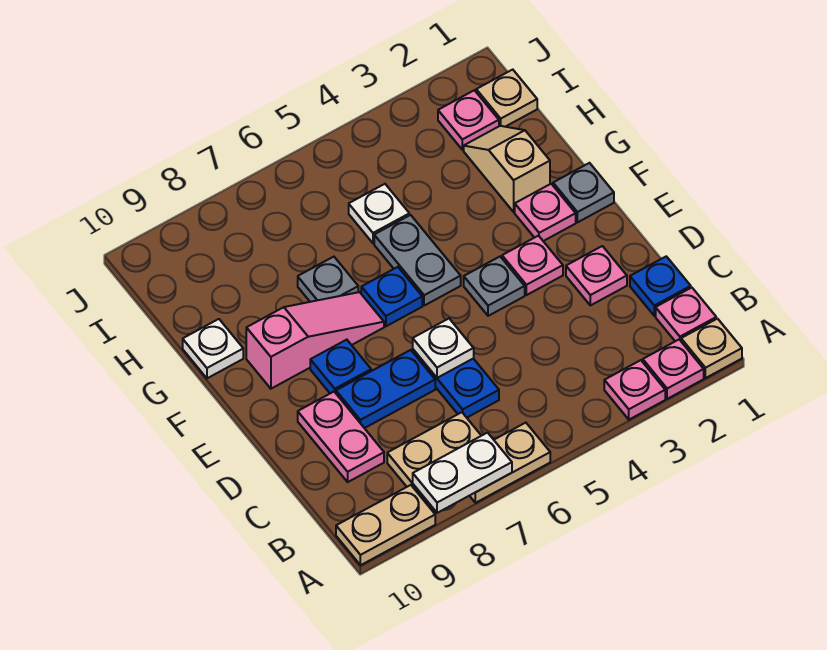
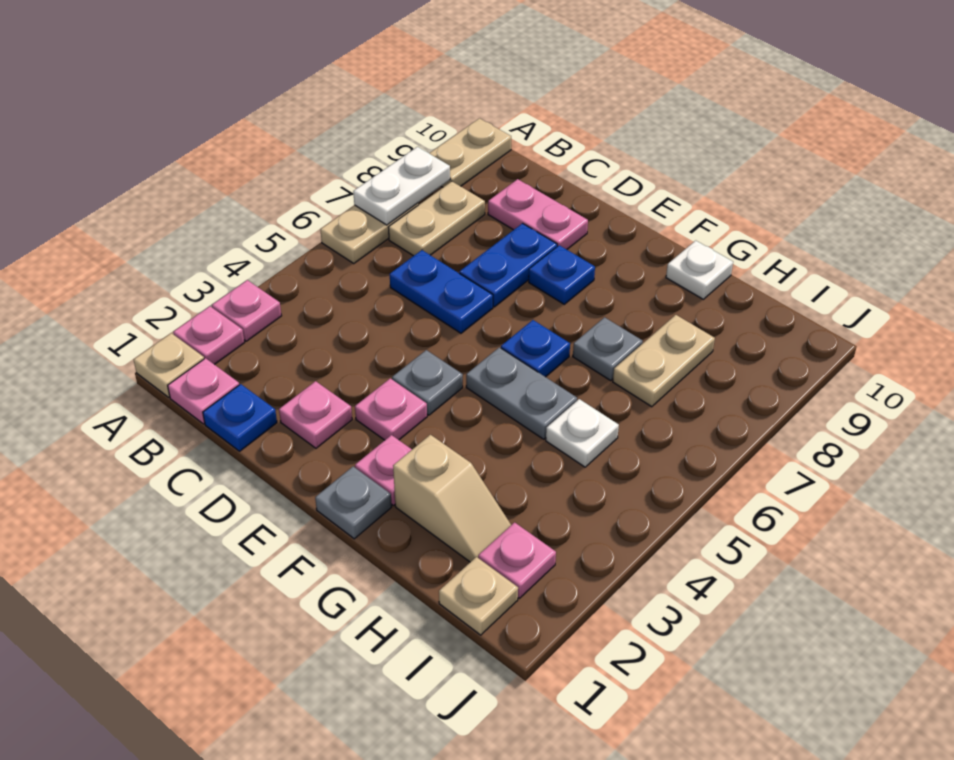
white 1x1 plate [413,319,474,378] -> none
pink 1x3 slope [246,292,384,389] -> none
none -> tan 1x2 plate [613,315,715,407]

